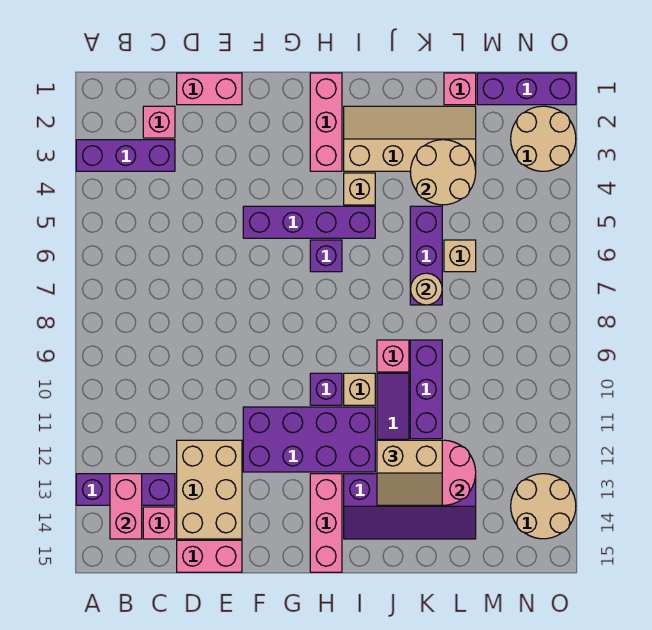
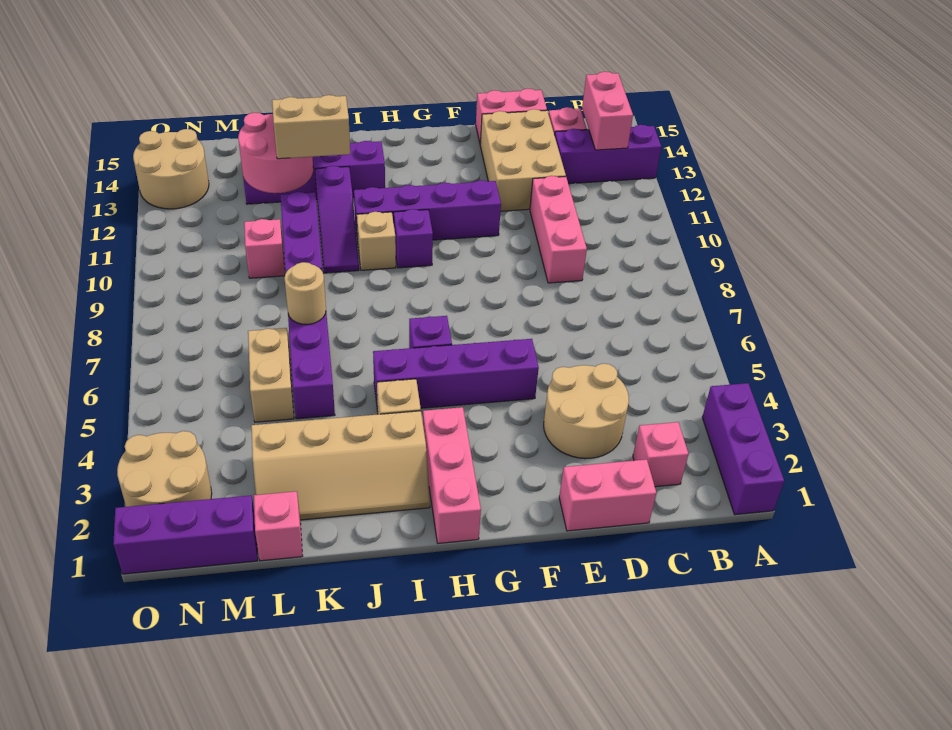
purple 1x3 brick [76,140,175,171] -> purple 1x3 brick turned to [702,383,784,515]
purple 2x4 brick [243,407,375,472] -> purple 1x4 brick [354,180,501,242]
pink 1x3 brick [310,474,342,572] -> pink 1x3 brick moved to [530,176,587,283]
pink 1x1 brick [377,340,409,372] -> pink 1x1 brick moved to [244,219,285,278]
tan 2x2 round brick [410,140,476,205] -> tan 2x2 round brick moved to [544,364,629,459]
tan 1x1 brick [444,240,476,272] -> tan 1x2 brick [248,328,294,422]

